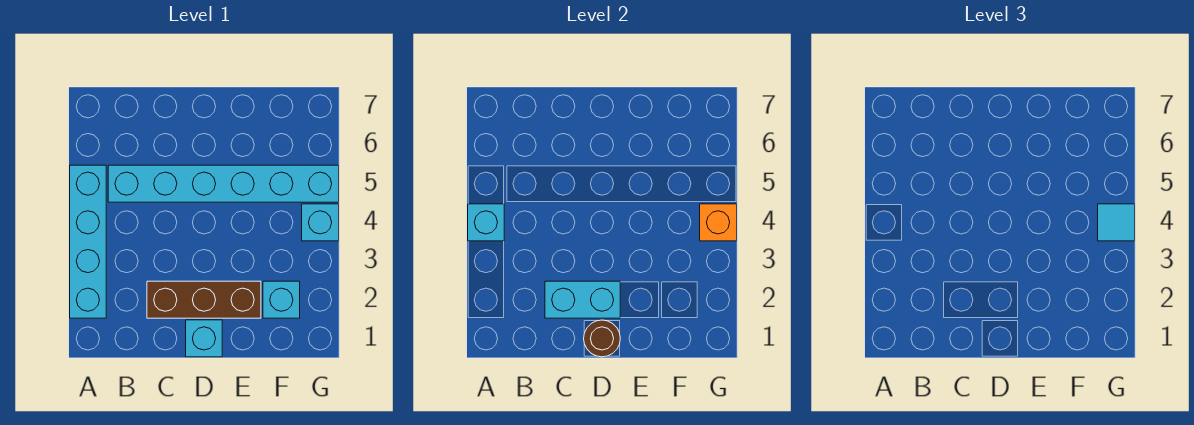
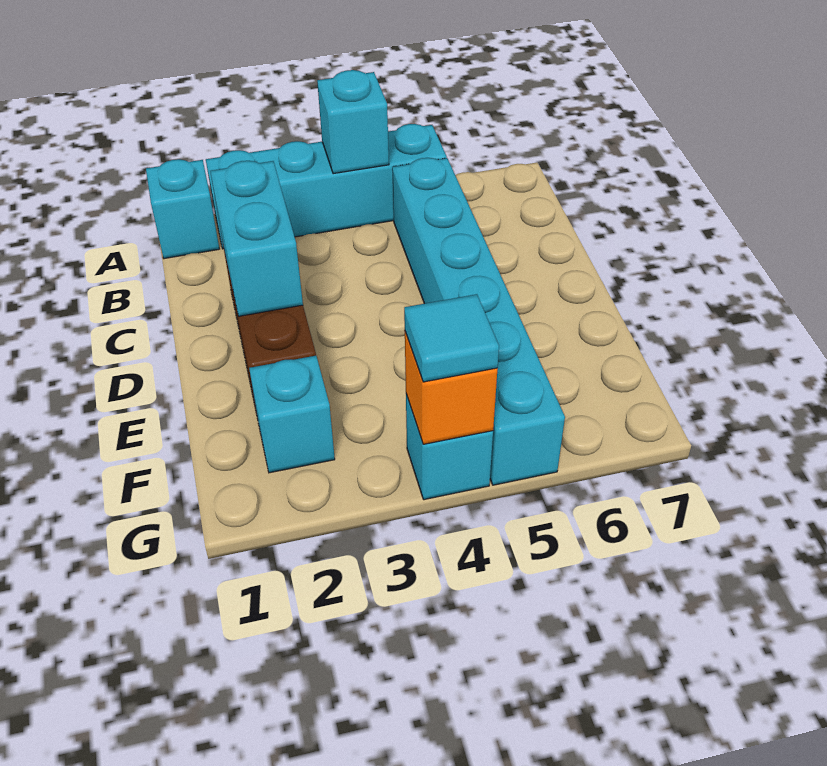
cyan 1x1 brick [186,320,222,357] -> cyan 1x1 brick moved to [146,159,219,259]
brown 1x1 round brick [584,320,620,357] -> none

